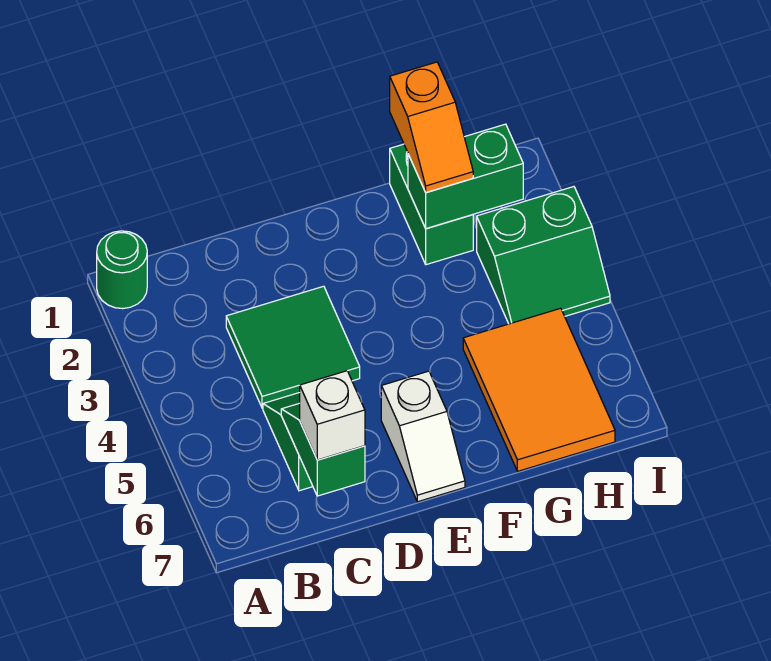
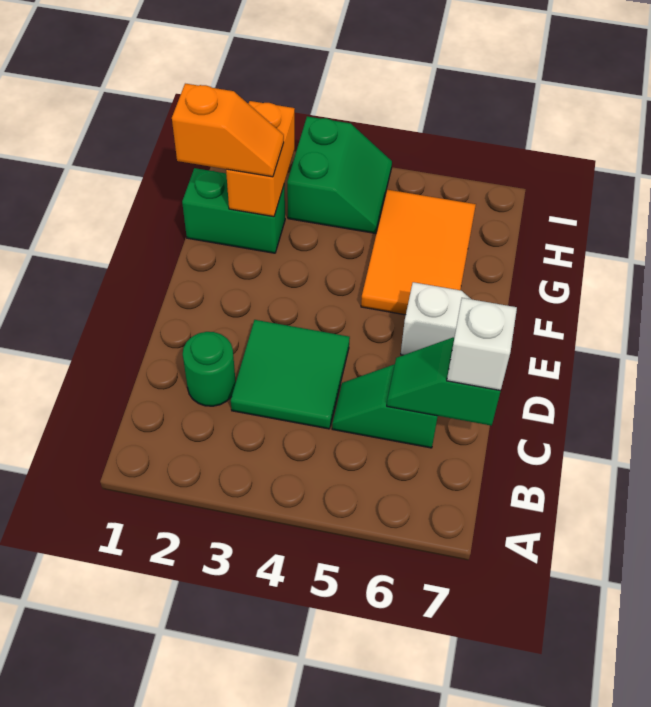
green 1x1 round brick [97,231,147,309] -> green 1x1 round brick moved to [183,332,236,406]
green 1x2 brick [408,124,523,229] -> orange 1x2 brick [226,101,295,217]
orange 2x3 tile [463,308,615,471] -> orange 2x3 tile turned to [361,190,476,315]

